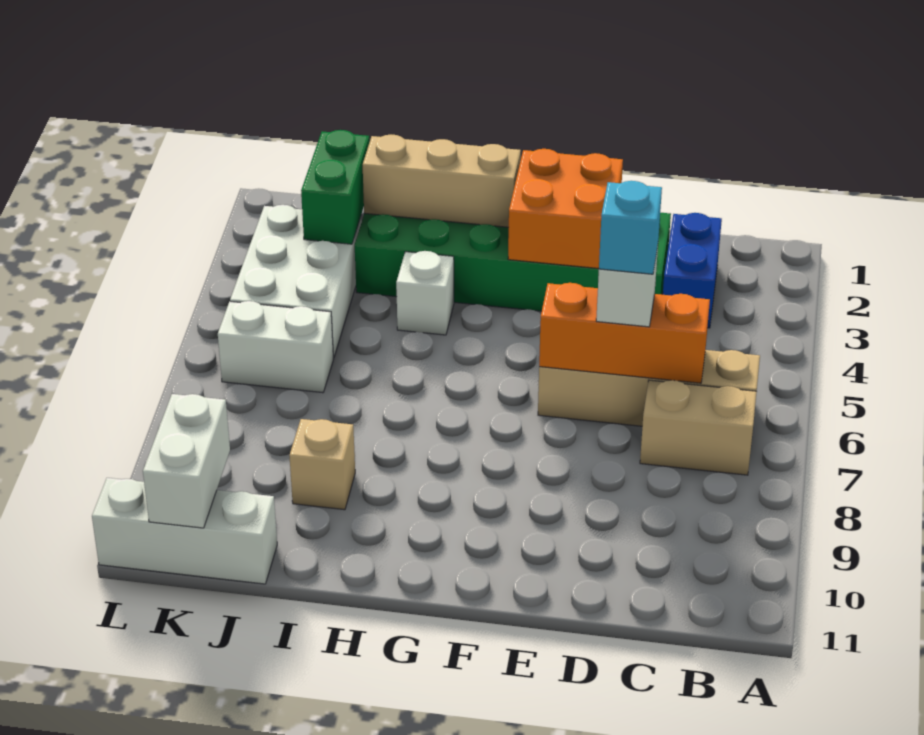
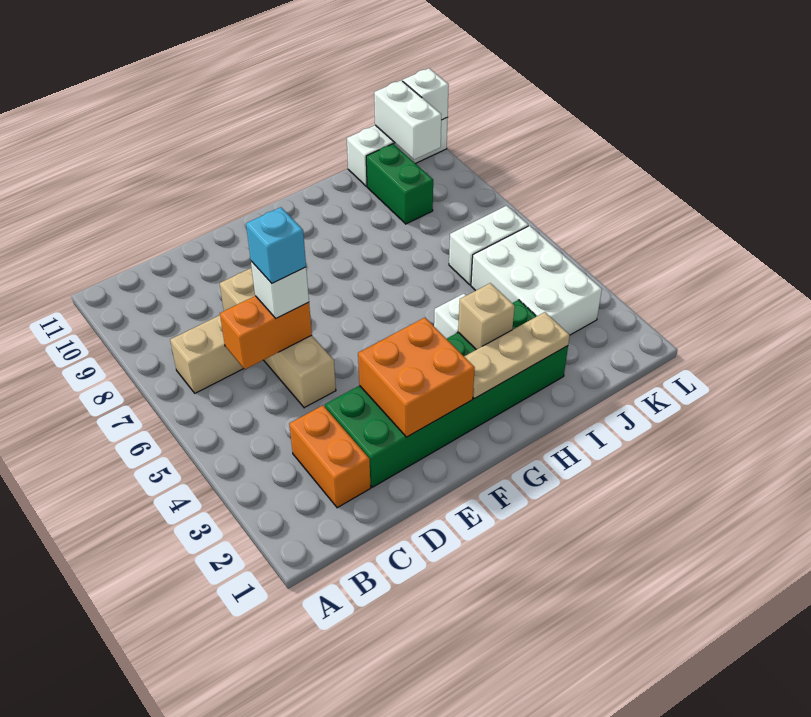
tan 1x4 brick [538,350,760,426] -> tan 1x4 brick turned to [220,268,336,408]
blue 1x2 brick [663,213,722,328] -> orange 1x2 brick [289,406,371,508]
orange 1x3 brick [539,283,710,383] -> orange 1x2 brick [220,296,312,369]
tan 1x3 brick [363,135,521,227] -> tan 1x3 plate [464,312,570,399]
tan 1x1 brick [289,419,355,510] -> tan 1x1 brick moved to [458,283,515,350]
green 1x2 brick [301,130,369,244] -> green 1x2 brick moved to [366,144,433,224]
none -> white 1x1 brick [403,68,449,120]

